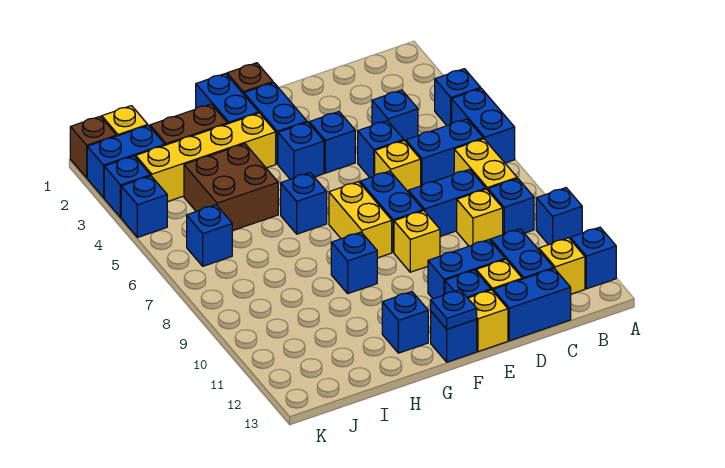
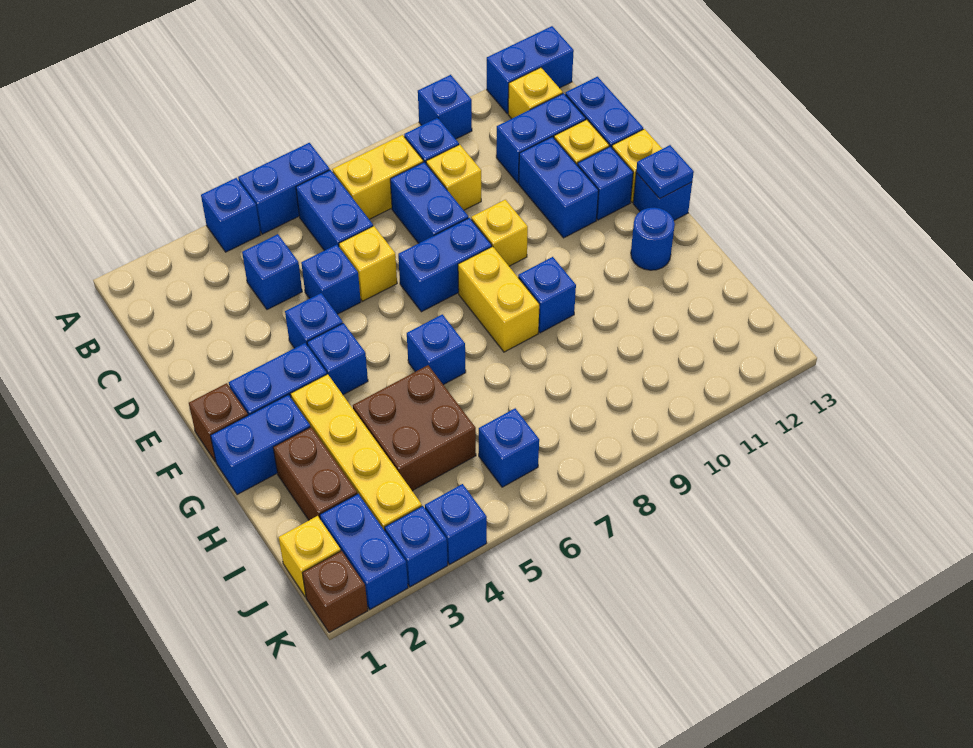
blue 1x1 brick [570,227,616,289] -> blue 1x2 brick [487,26,574,114]
yellow 1x2 brick [329,182,392,258] -> yellow 1x2 brick turned to [458,246,540,352]
blue 1x1 brick [382,292,428,353] -> blue 1x1 round brick [631,207,675,270]

